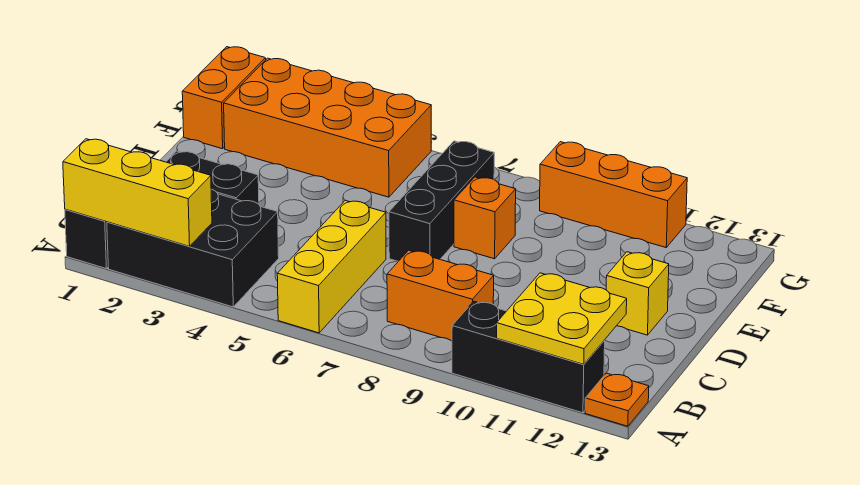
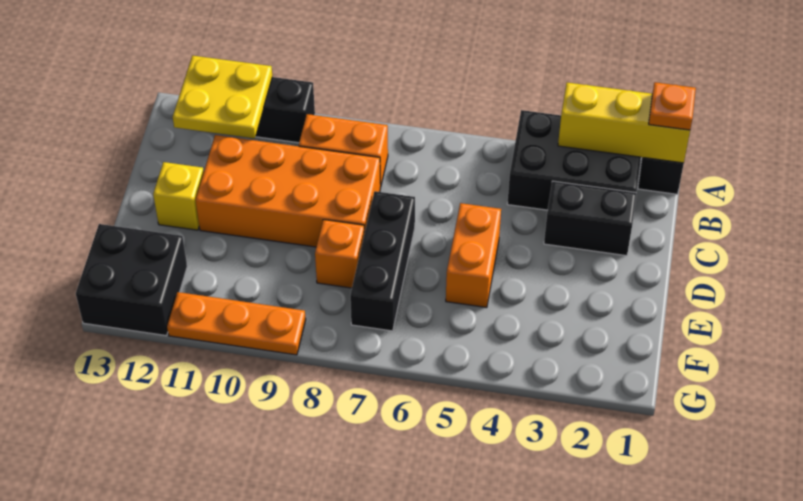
yellow 1x3 brick [277,200,386,333] -> none
orange 1x1 plate [585,373,649,426] -> orange 1x1 plate moved to [649,82,696,130]
orange 1x2 brick [182,47,266,149] -> orange 1x2 brick moved to [446,203,501,308]
orange 2x4 brick [224,58,431,197] -> orange 2x4 brick moved to [196,135,380,247]
none -> black 2x2 brick [76,224,187,336]
orange 1x3 brick [540,142,687,247] -> orange 1x3 plate [167,292,306,355]

